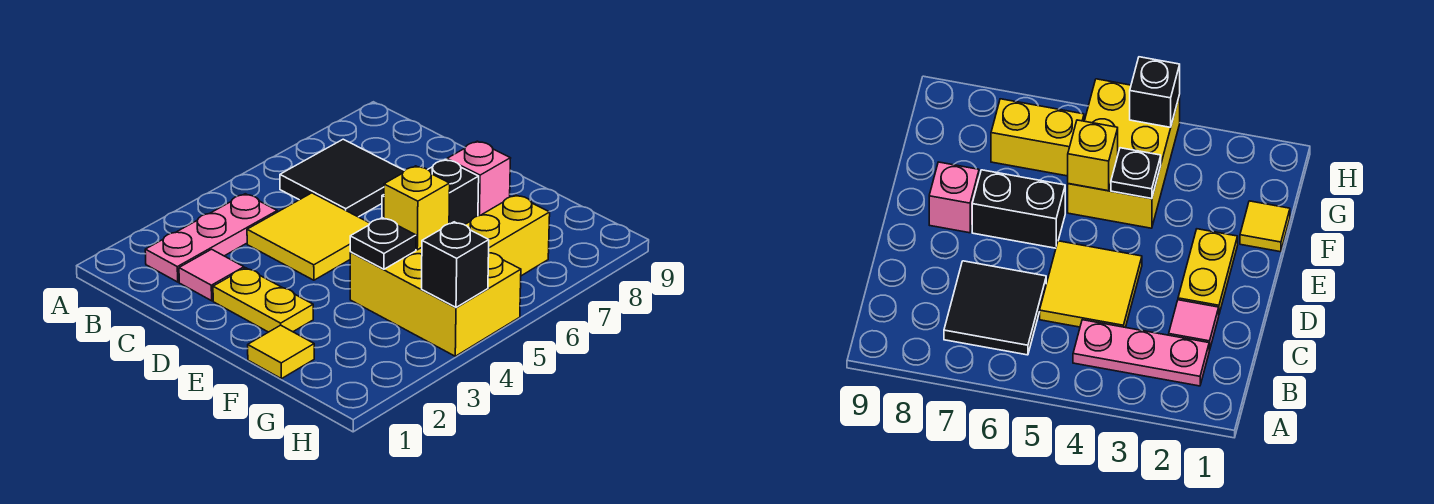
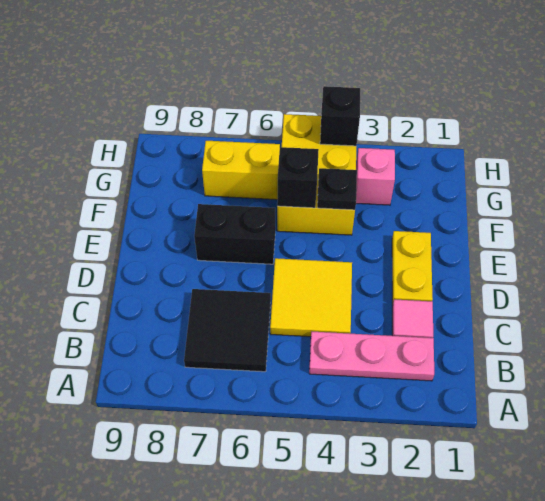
pink 1x1 brick [447,141,511,216] -> pink 1x1 brick moved to [356,148,395,205]
yellow 1x1 tile [248,325,314,379] -> none
yellow 1x1 brick [384,166,450,250] -> black 1x1 brick [277,147,319,208]

